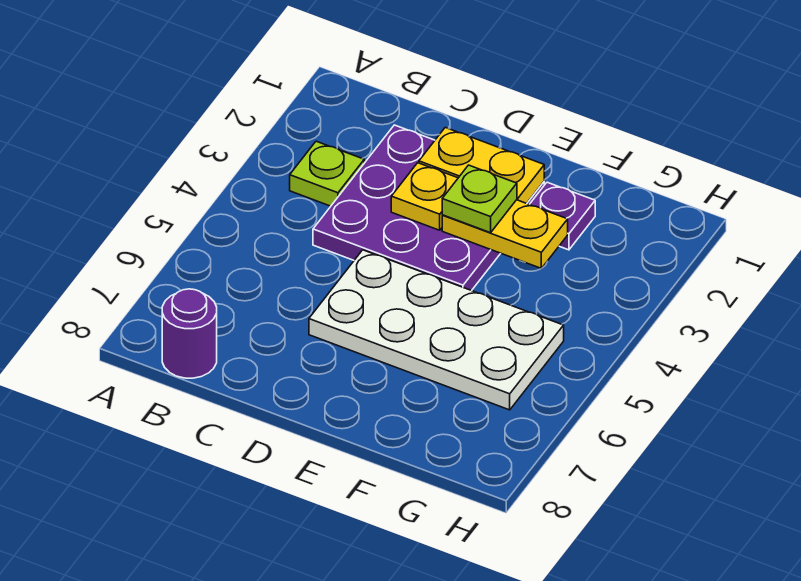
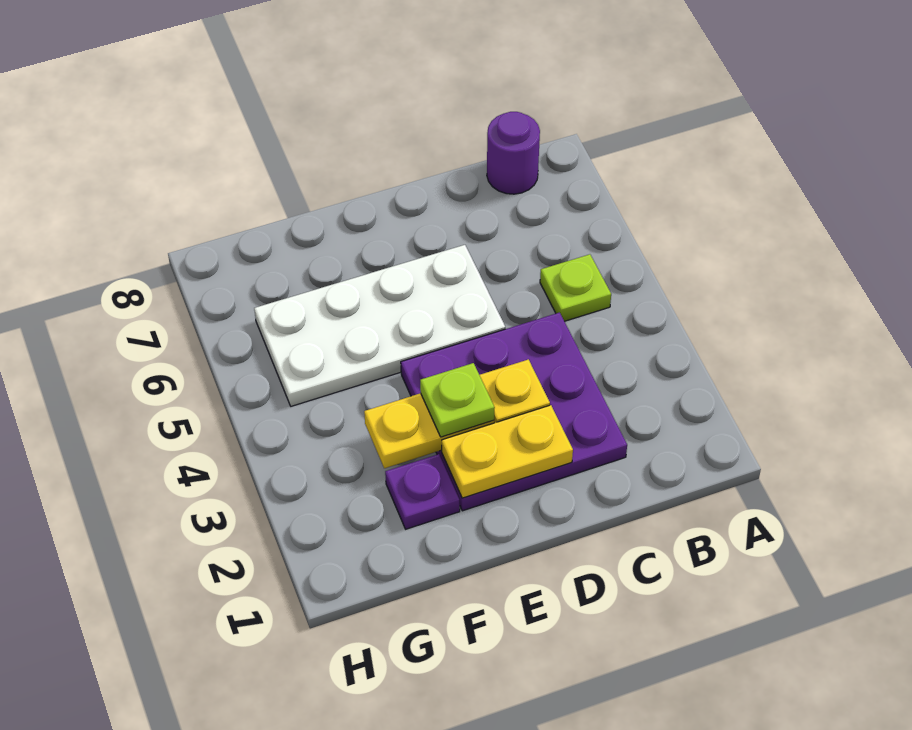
lime 1x1 plate [290,141,364,206] -> lime 1x1 plate moved to [540,254,611,321]

